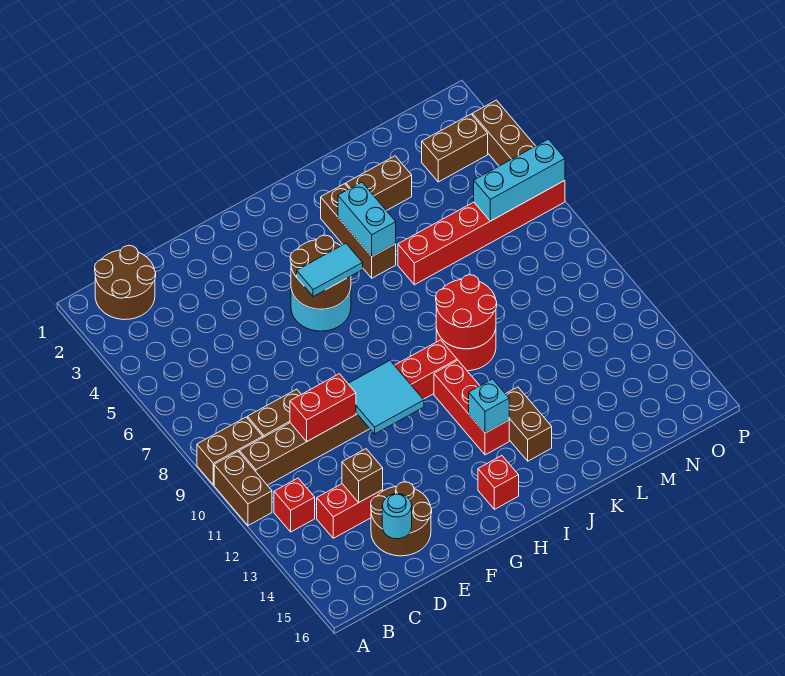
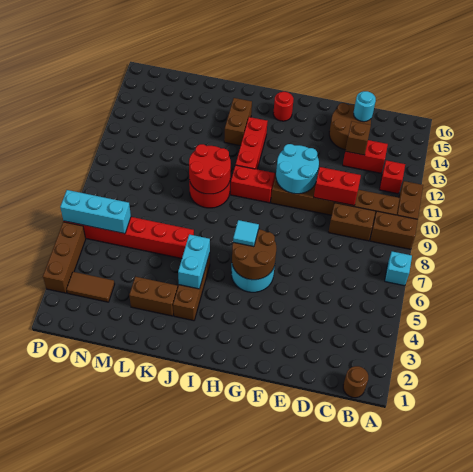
brown 2x2 round brick [95,245,156,320] -> brown 1x1 round brick [343,366,368,398]
cyan 2x2 tile [348,361,424,434] -> cyan 2x2 round brick [276,144,319,194]
cyan 1x2 tile [297,243,363,297] -> cyan 1x1 tile [233,220,259,247]
red 1x1 brick [478,456,519,509] -> red 1x1 round brick [273,92,294,121]
cyan 1x1 brick [469,379,509,433] -> cyan 1x1 brick moved to [385,251,412,286]
brown 1x2 brick [422,114,488,182] -> brown 1x2 tile [67,272,115,302]

